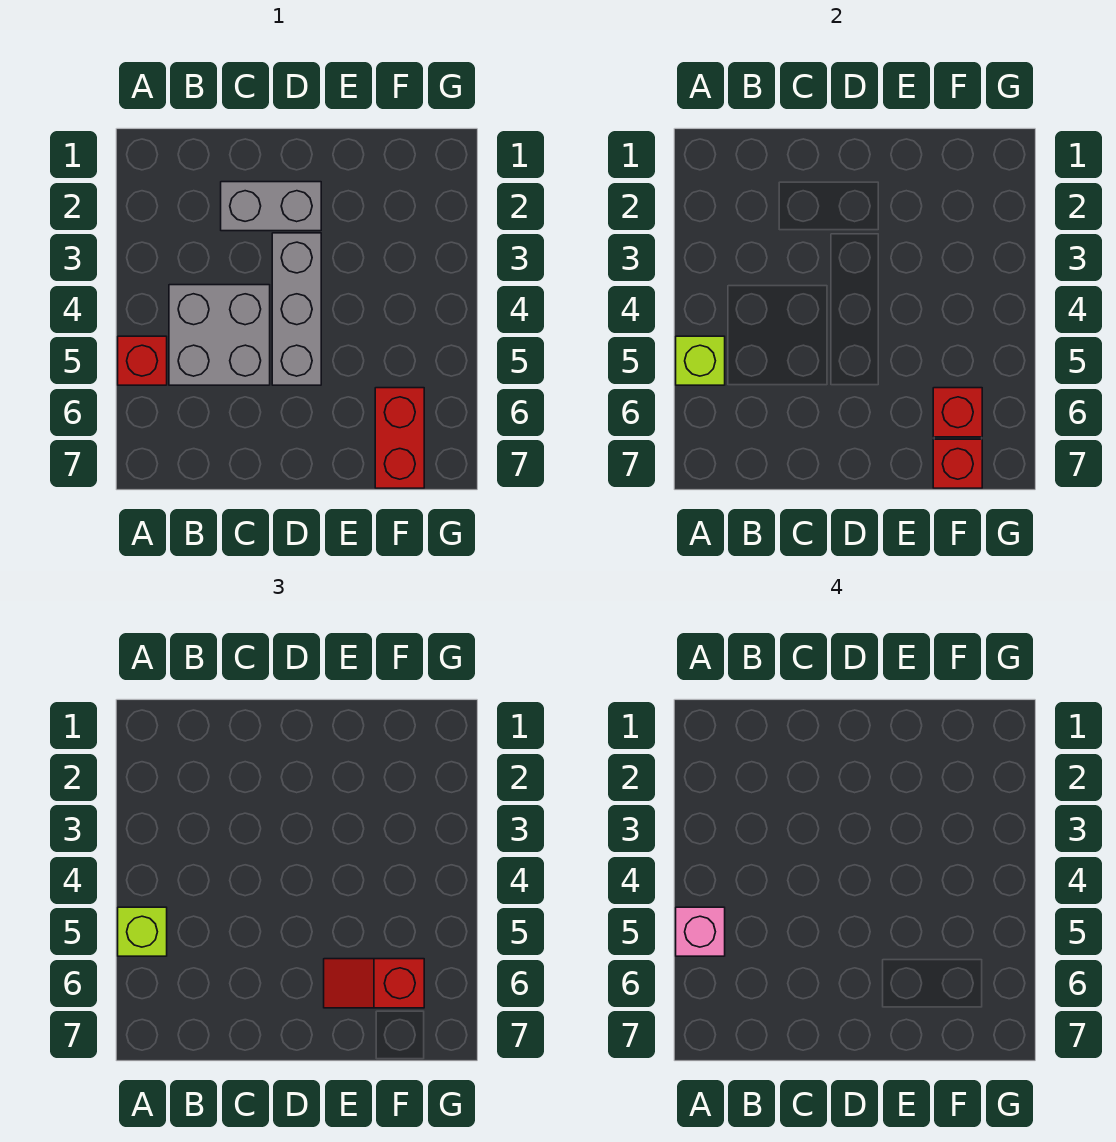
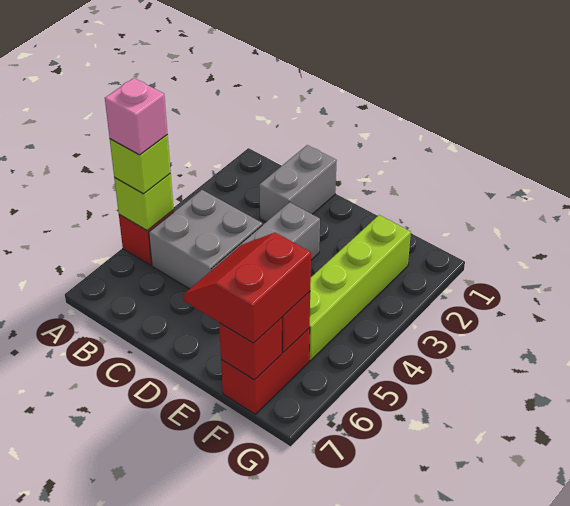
grey 1x2 brick [221,182,321,231] -> grey 1x2 brick turned to [259,145,337,222]
red 1x2 slope [324,959,424,1008] -> red 2x2 slope [184,233,311,343]
none -> lime 1x4 brick [309,215,411,361]

